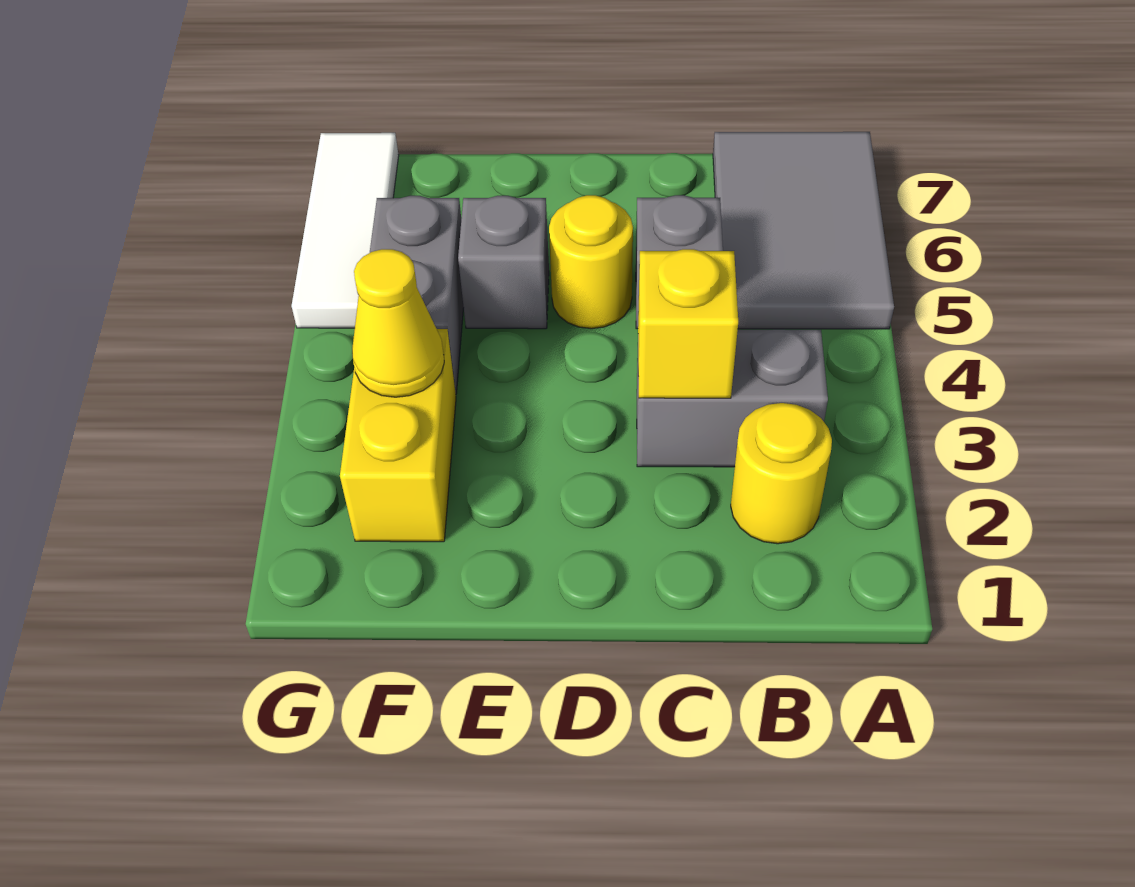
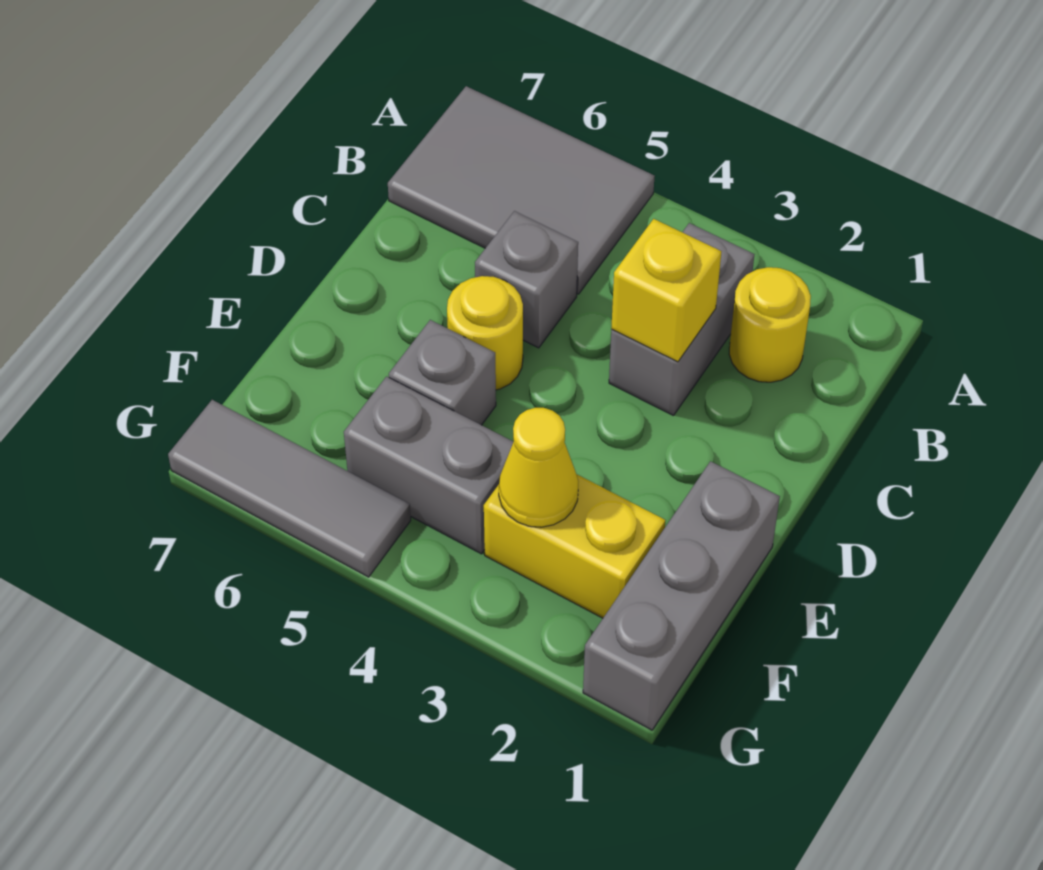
none -> grey 1x3 brick [583,461,780,730]
white 1x3 tile [292,133,399,328] -> grey 1x3 tile [168,400,411,577]

